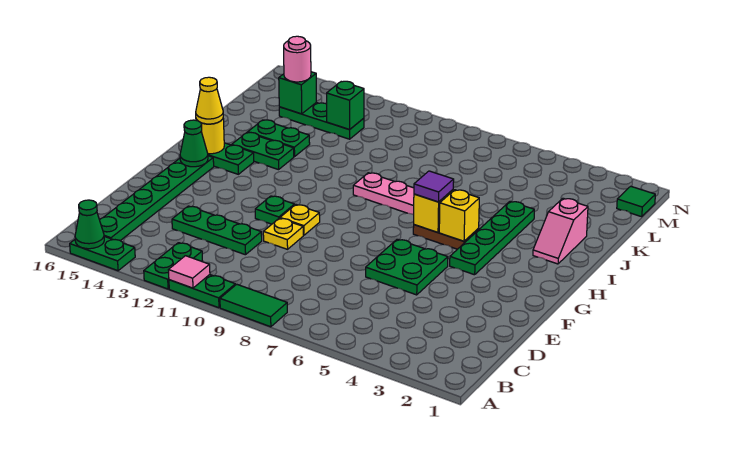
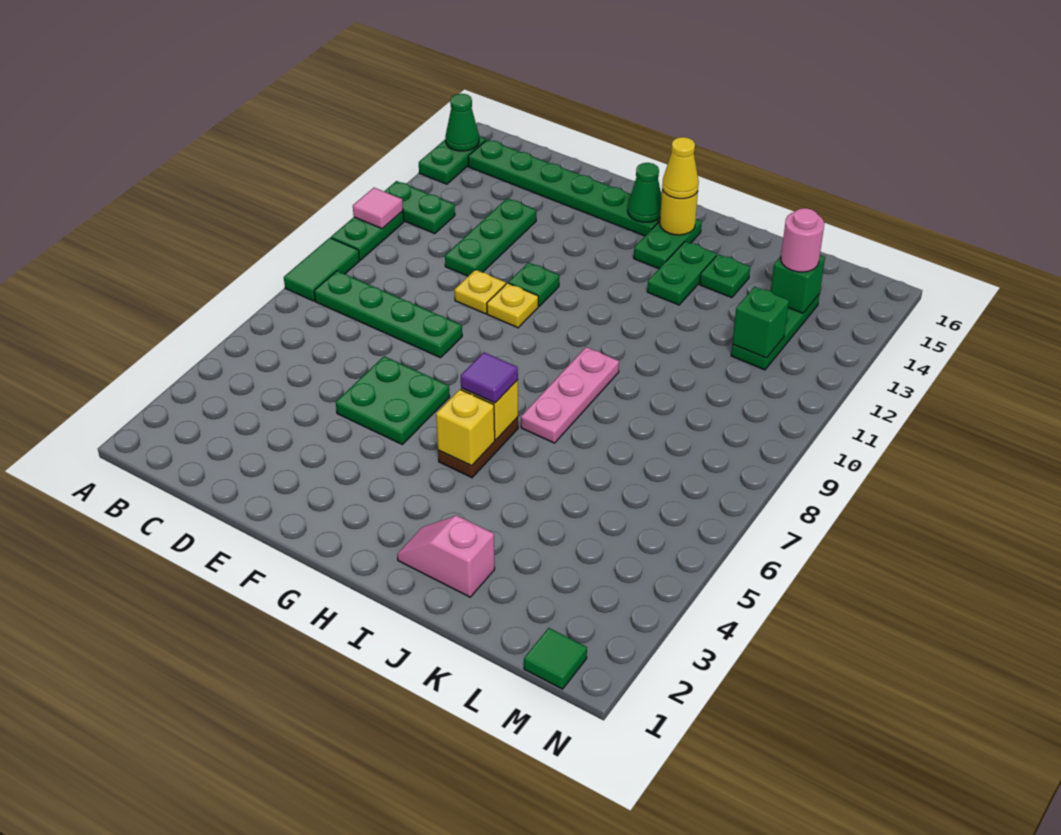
green 1x4 plate [450,201,534,275] -> green 1x4 plate moved to [314,271,462,358]
green 1x2 plate [248,120,310,157] -> green 1x1 plate [700,254,750,298]

